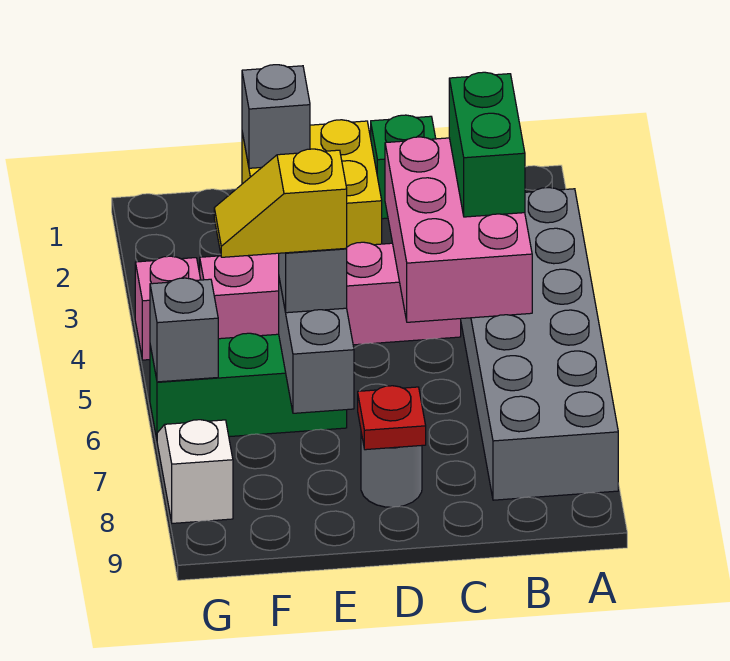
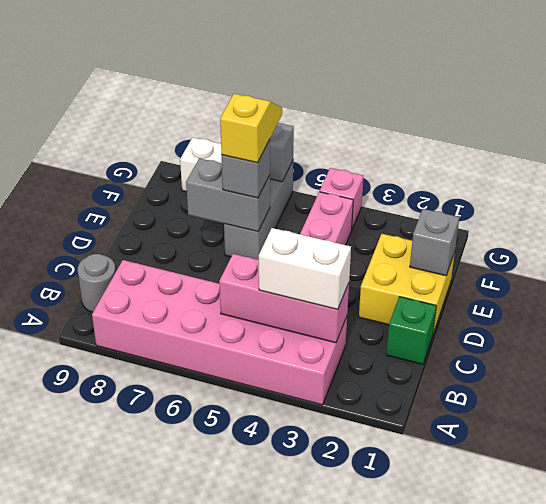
grey 2x6 brick [461,188,618,500] -> pink 2x6 brick [92,260,347,405]
pink 2x3 brick [385,137,532,322] -> pink 1x3 brick [219,254,349,343]
green 1x2 brick [449,72,525,217] -> white 1x2 brick [259,228,351,309]
grey 1x1 round brick [361,433,422,507] -> grey 1x1 round brick moved to [78,254,116,312]
red 1x1 plate [358,386,426,450] -> none
green 1x3 brick [150,333,347,439] -> grey 1x3 brick [224,161,293,260]

